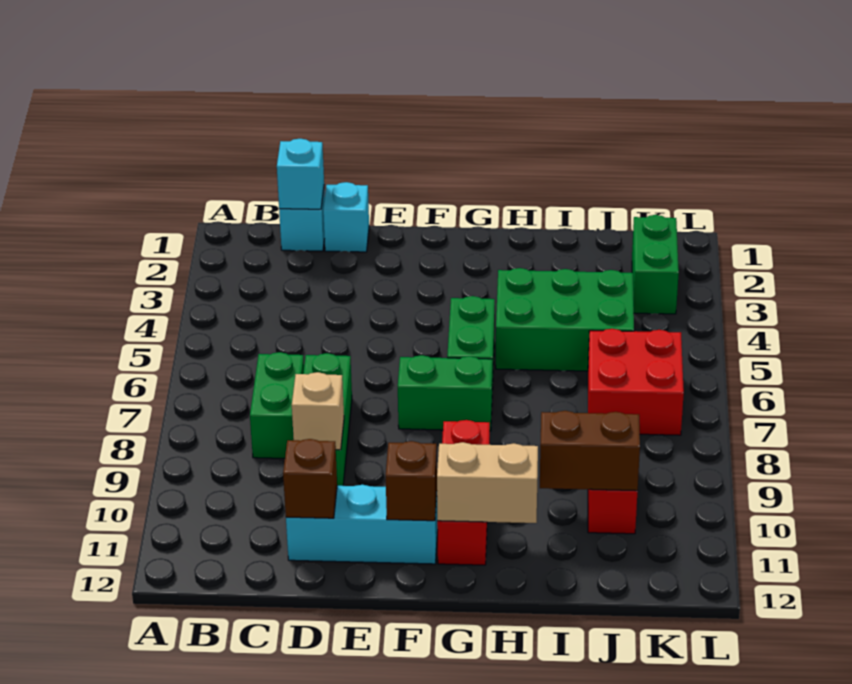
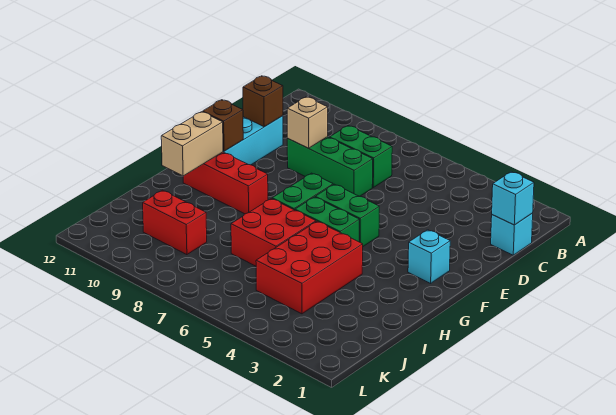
cyan 1x1 brick [323,182,369,252] -> cyan 1x1 brick moved to [408,230,450,283]
green 2x3 brick [496,268,634,371] -> red 2x3 brick [256,221,363,314]
brown 1x2 brick [540,411,640,491] -> none
red 2x2 brick [588,329,684,435] -> red 2x2 brick moved to [231,199,316,266]
green 1x2 brick [632,215,679,314] -> green 1x2 brick moved to [315,184,379,246]

